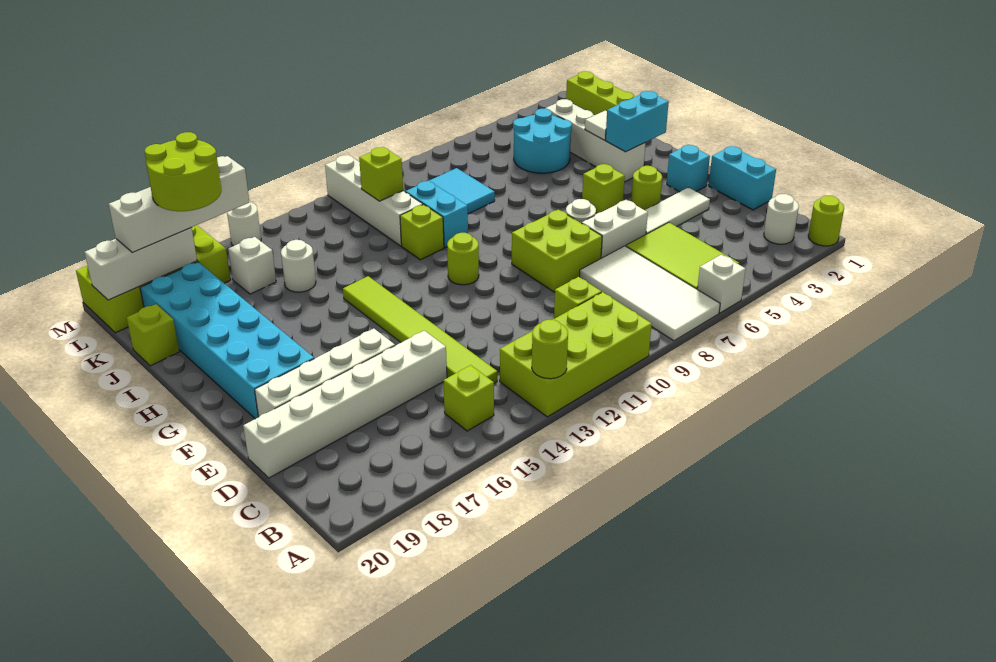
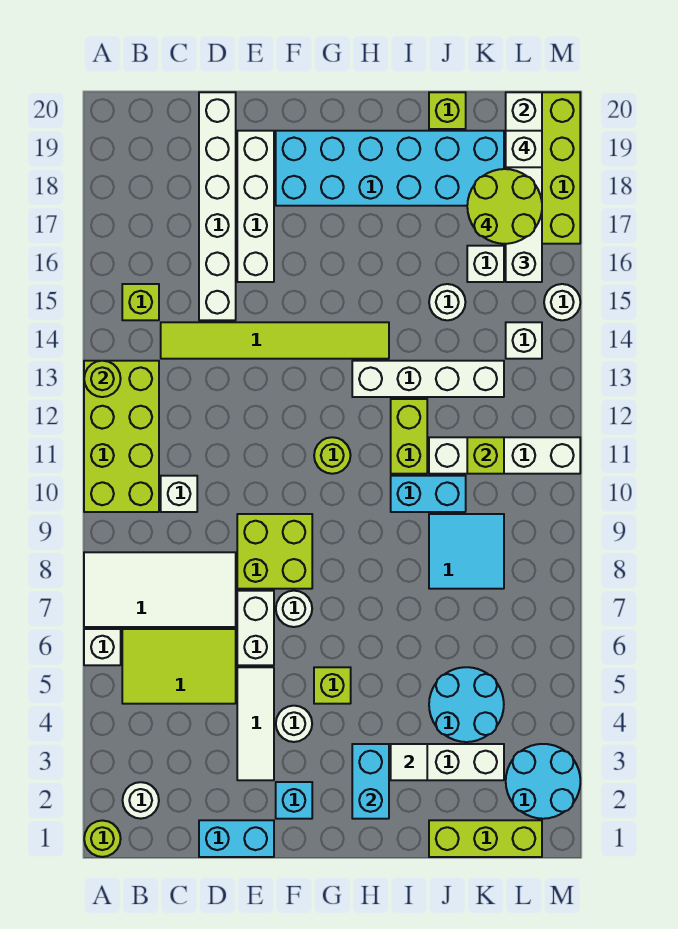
lime 1x1 brick [554,277,601,319] -> white 1x1 brick [161,476,197,512]
lime 1x1 round brick [631,166,662,210] -> white 1x1 round brick [276,706,312,742]
none -> white 1x4 brick [352,361,504,397]
lime 1x1 brick [400,205,444,260] -> lime 1x2 brick [391,399,427,474]
none -> cyan 2x2 round brick [506,744,580,819]
none -> white 1x1 brick [506,322,542,359]
none -> white 1x1 brick [506,131,542,167]

